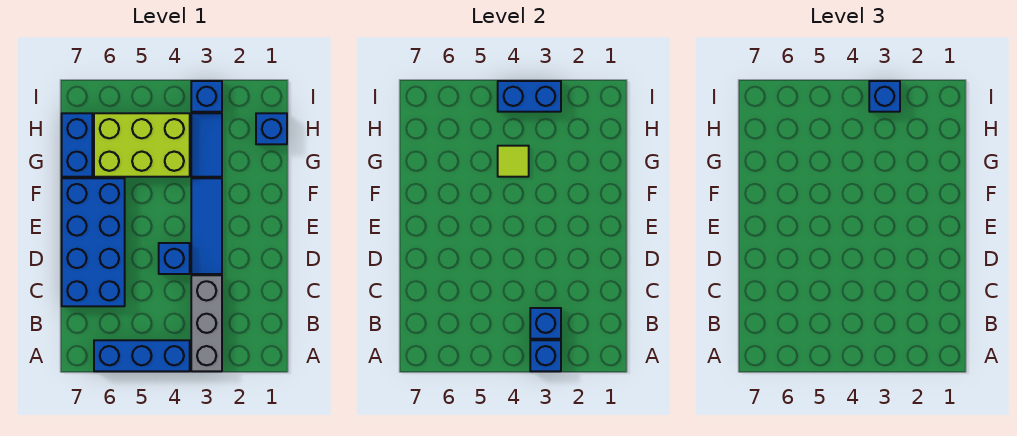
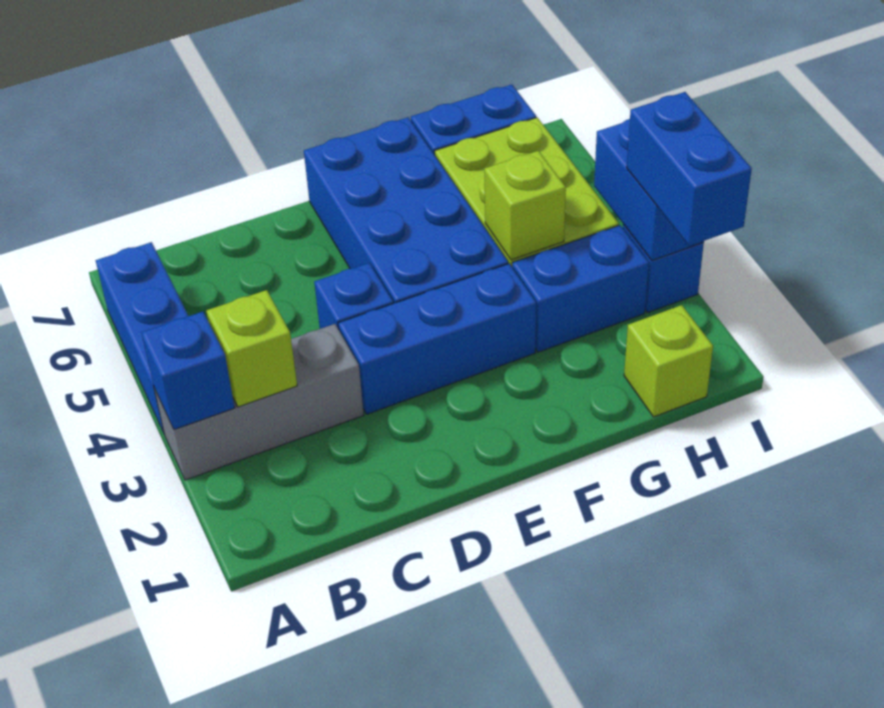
blue 1x1 brick [530,308,561,339] -> lime 1x1 brick [206,290,297,407]
blue 2x4 brick [62,178,125,306] -> blue 2x4 brick turned to [304,117,508,303]
blue 1x3 tile [191,178,222,274] -> blue 1x3 brick [338,264,536,414]
blue 1x2 tile [191,113,222,177] -> blue 1x2 brick [512,225,649,352]
lime 1x1 tile [498,146,529,177] -> lime 1x1 brick [484,151,566,260]
blue 1x1 brick [256,113,287,144] -> lime 1x1 brick [624,305,713,417]
blue 1x1 brick [869,81,900,112] -> blue 1x2 brick [627,92,752,246]

